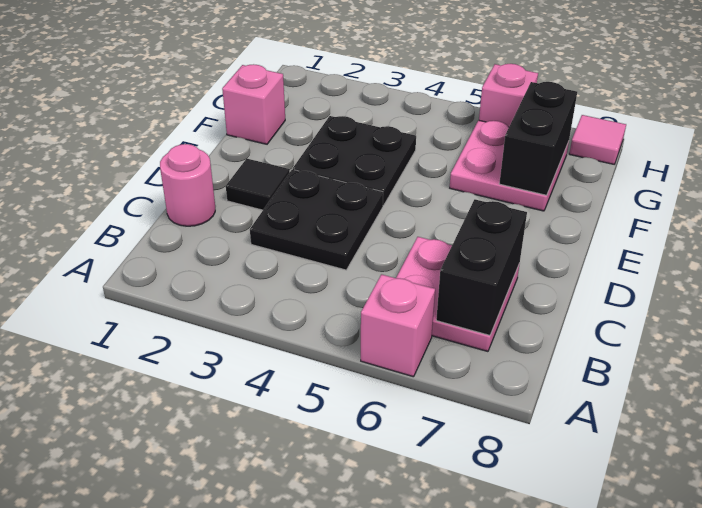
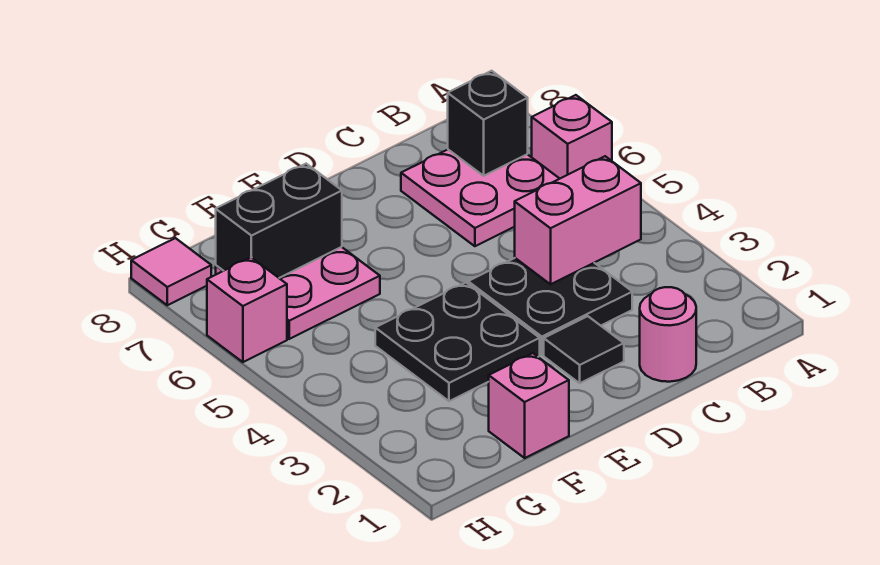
none -> pink 1x2 brick [515,156,641,284]
black 1x2 brick [436,199,527,335] -> black 1x1 brick [448,71,528,176]

